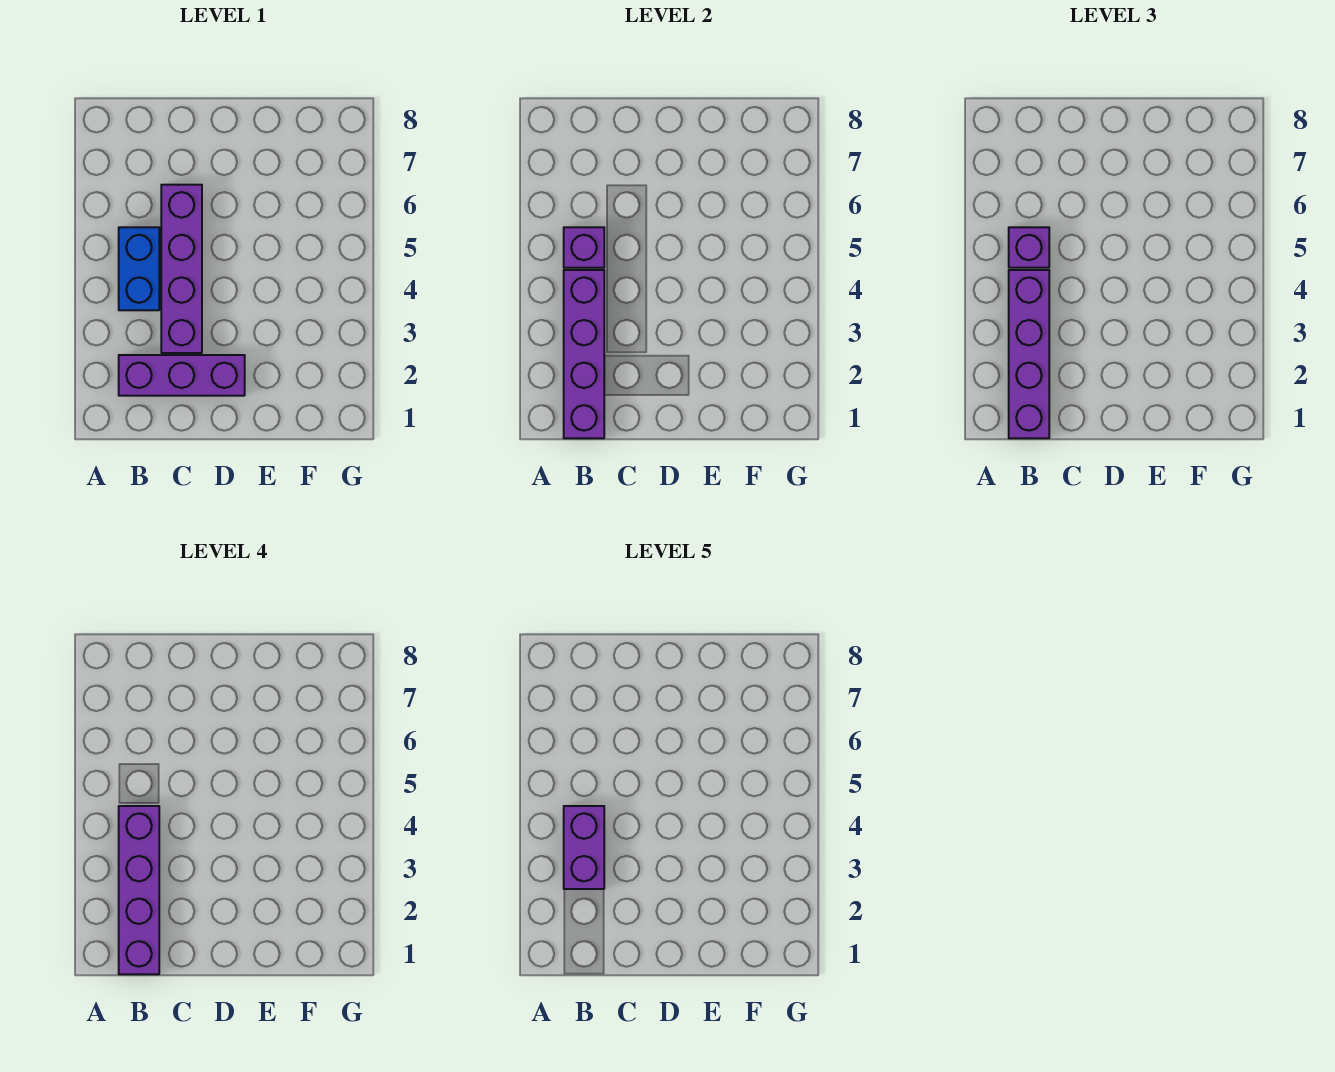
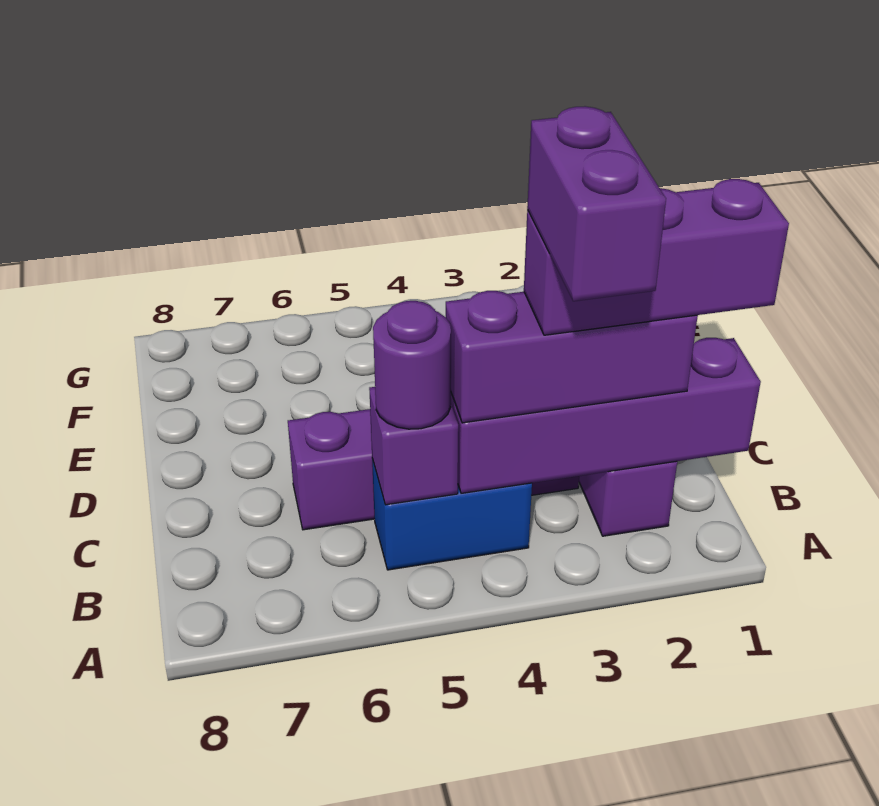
purple 1x4 brick [1009,270,1049,438] -> purple 1x3 brick [446,291,698,423]
purple 1x4 brick [119,806,159,974] -> purple 1x3 brick [524,179,789,335]
purple 1x2 brick [564,806,604,889] -> purple 1x2 brick turned to [527,106,666,301]
purple 1x1 brick [1009,227,1049,268] -> purple 1x1 round brick [373,301,451,429]

